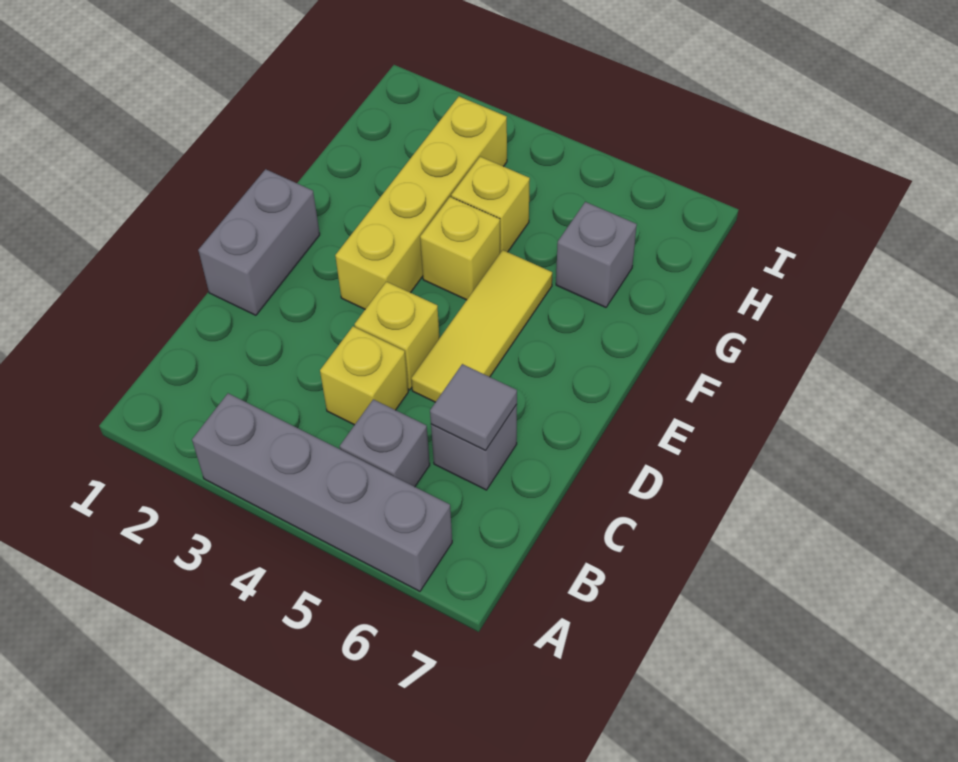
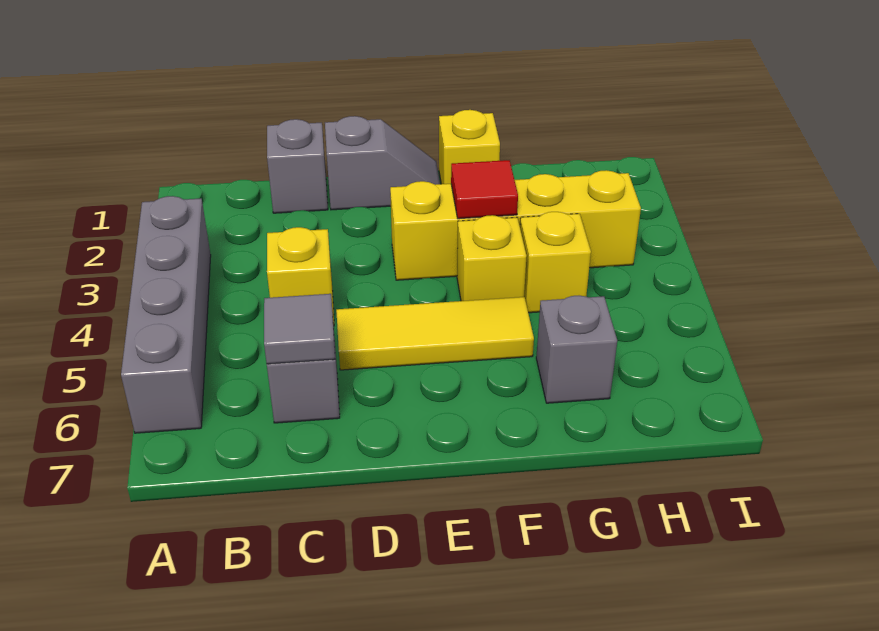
grey 1x1 brick [340,399,430,487] -> grey 1x1 brick moved to [267,119,328,213]
grey 1x2 brick [198,169,320,315] -> grey 1x2 slope [325,116,440,210]
yellow 1x1 brick [355,282,439,390] -> yellow 1x1 brick moved to [439,110,500,184]
none -> red 1x1 tile [451,160,518,219]

